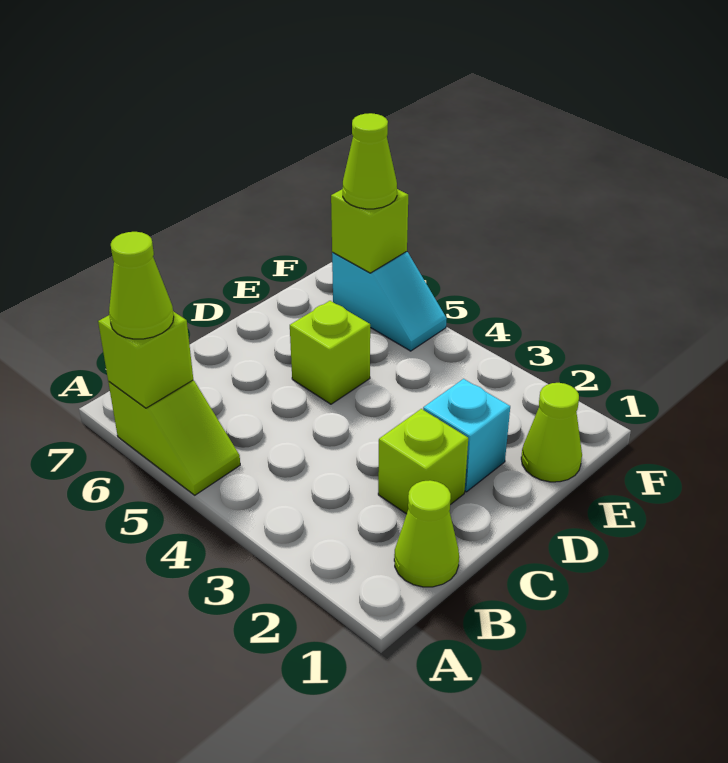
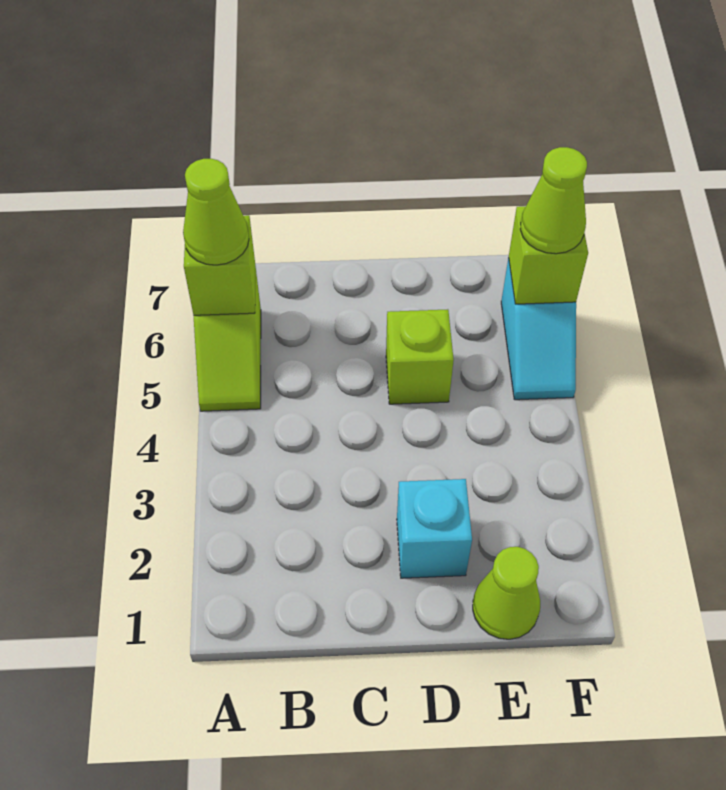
lime 1x1 cone [394,480,459,587] -> none
lime 1x1 brick [378,409,468,514] -> none

